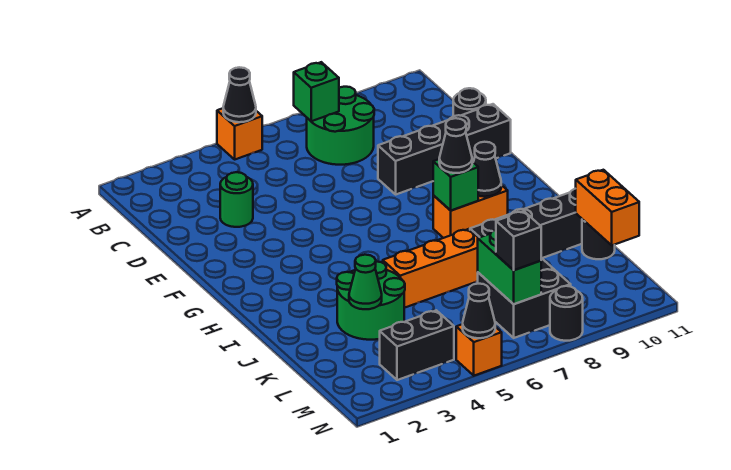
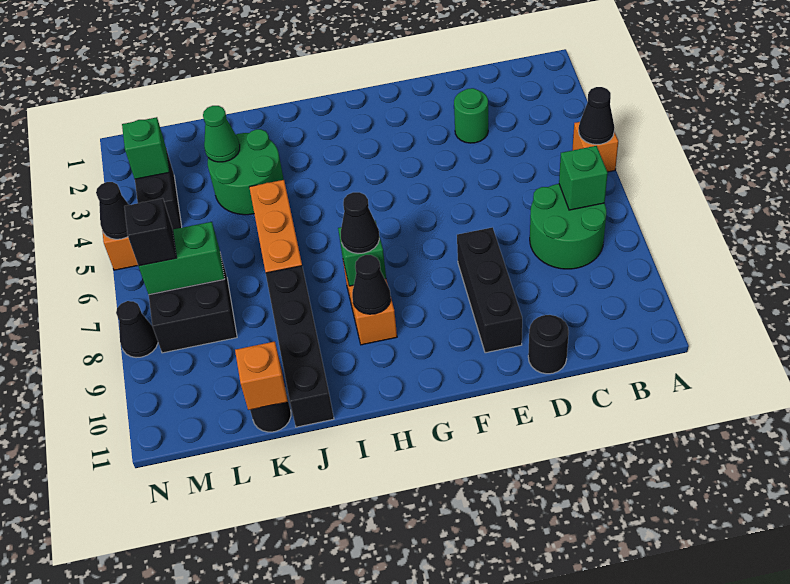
black 1x4 brick [378,104,511,194] -> black 1x3 brick [457,227,522,353]
orange 1x2 brick [576,170,639,245] -> orange 1x1 brick [235,341,288,410]
none -> green 1x1 brick [122,117,169,179]
black 1x1 round brick [550,286,583,341] -> black 1x1 cone [116,301,158,358]

